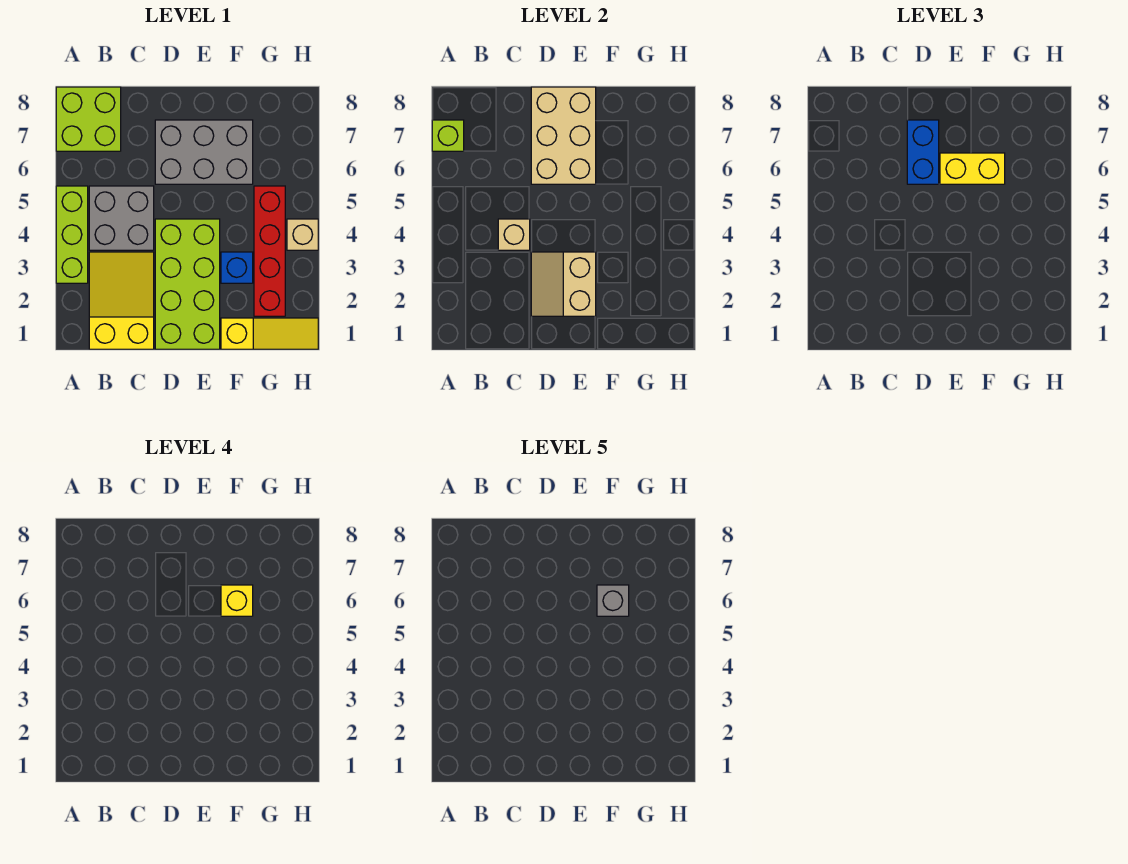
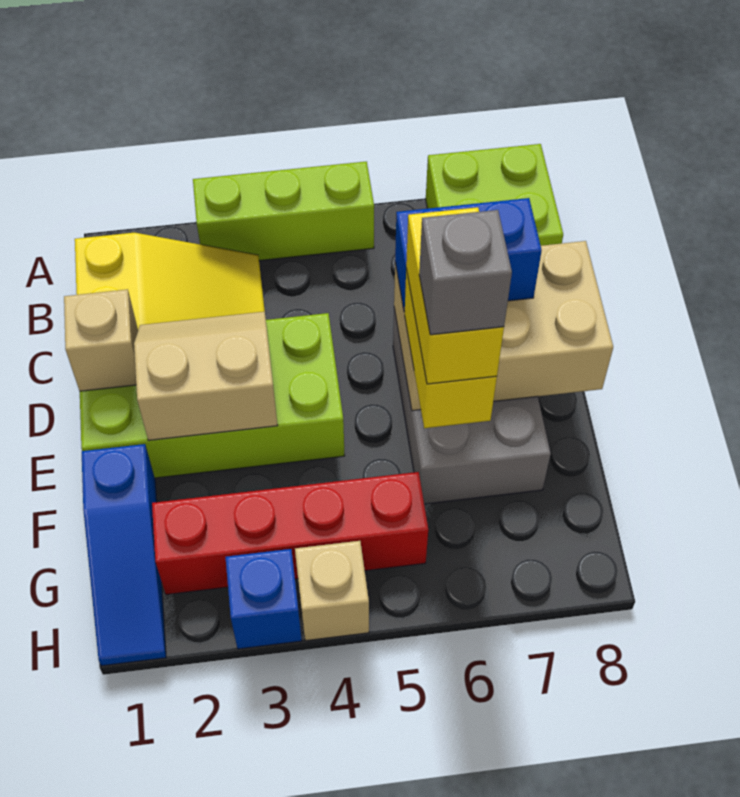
lime 1x1 brick [432,120,464,151] -> none
grey 2x2 brick [89,186,154,250] -> none
tan 1x1 brick [498,219,530,250] -> tan 1x1 brick moved to [64,289,138,391]
yellow 1x3 slope [221,318,318,349] -> blue 1x3 slope [82,444,166,666]
blue 1x1 brick [221,252,253,283] -> blue 1x1 brick moved to [226,549,302,649]
yellow 1x1 brick [221,585,253,616] -> yellow 1x2 brick [406,207,504,384]

